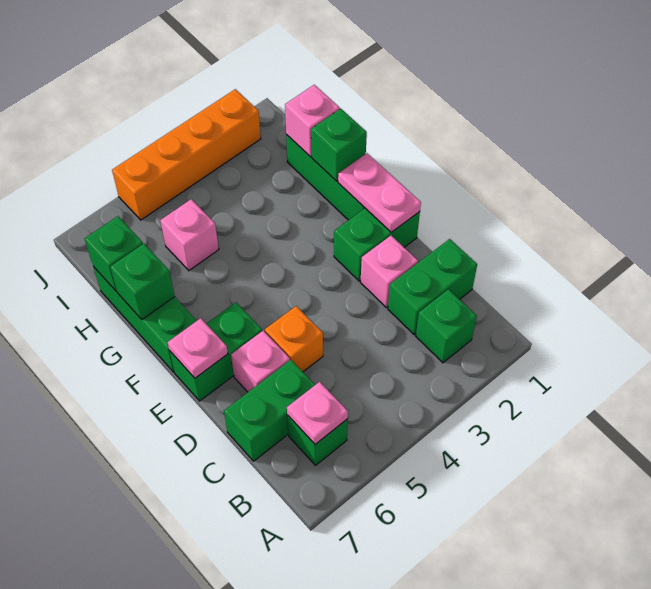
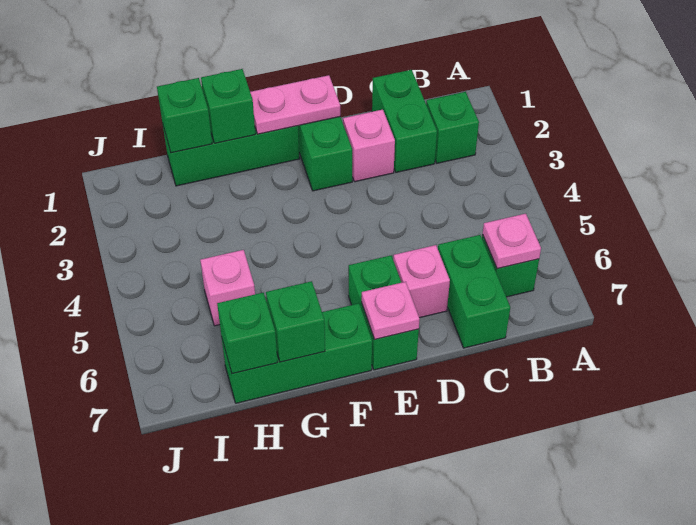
orange 1x1 brick [265,306,323,372] -> none
pink 1x1 brick [285,85,340,157] -> green 1x1 brick [157,78,212,153]
orange 1x4 brick [112,89,261,220] -> none

